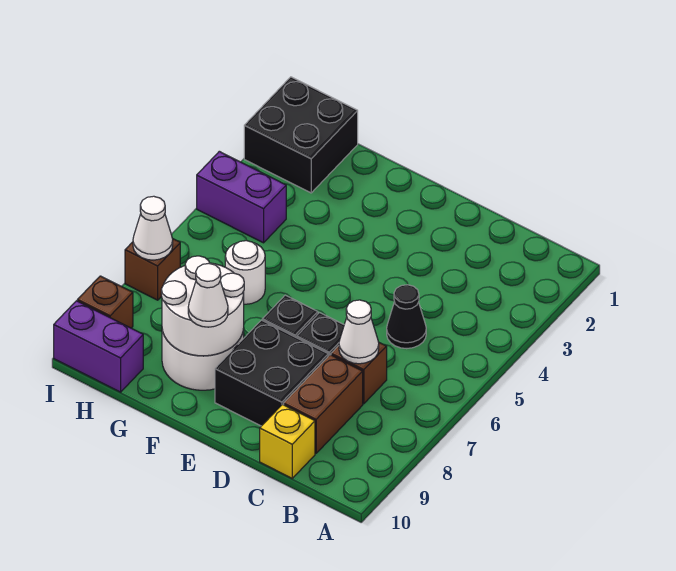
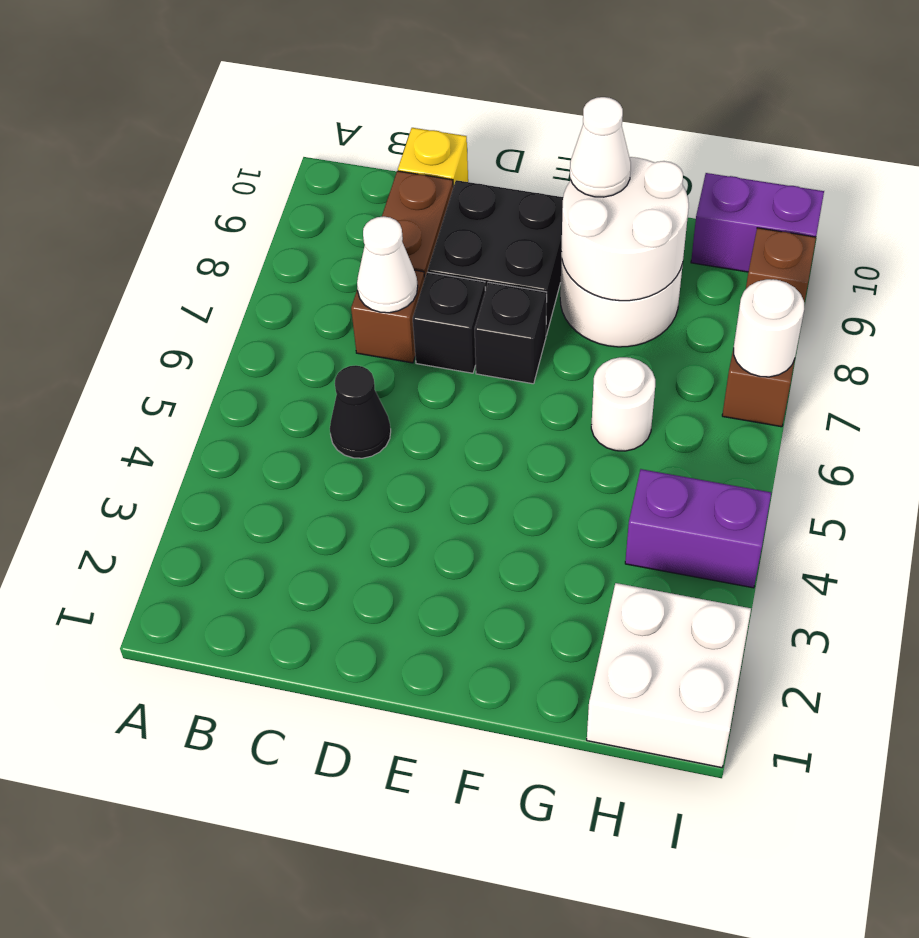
black 2x2 brick [244,77,358,193] -> white 2x2 brick [587,583,751,768]
white 1x1 cone [133,196,173,260] -> white 1x1 round brick [734,279,804,377]

